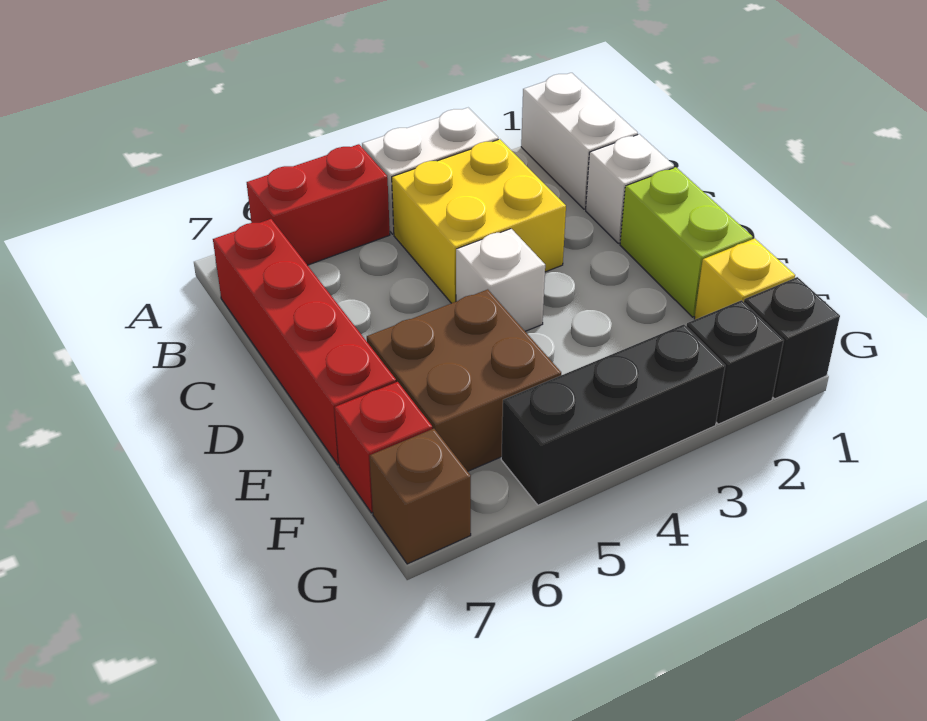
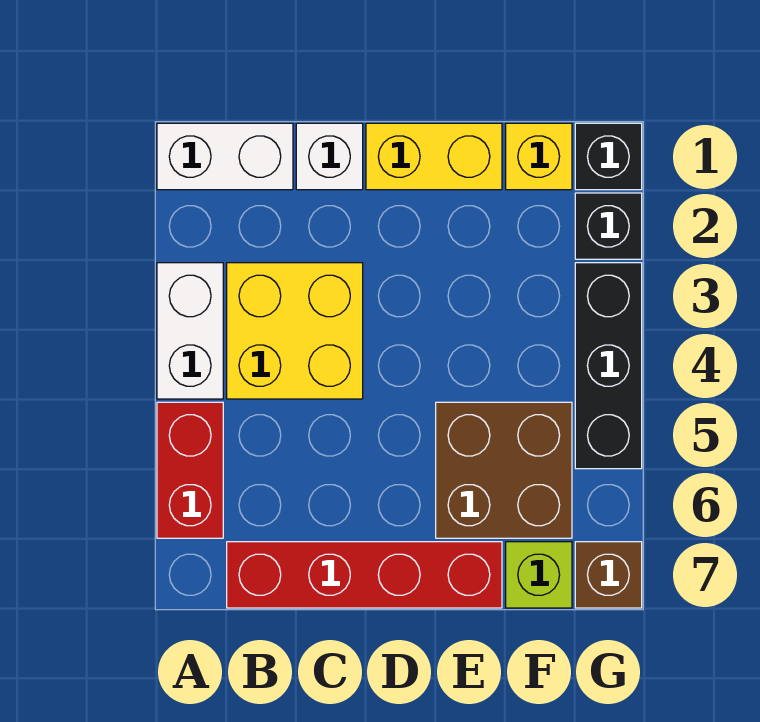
lime 1x2 brick [620,167,753,317] -> yellow 1x2 brick [366,123,502,190]
white 1x1 brick [456,229,545,331] -> none
red 1x1 brick [334,382,432,513] -> lime 1x1 brick [506,542,572,608]

